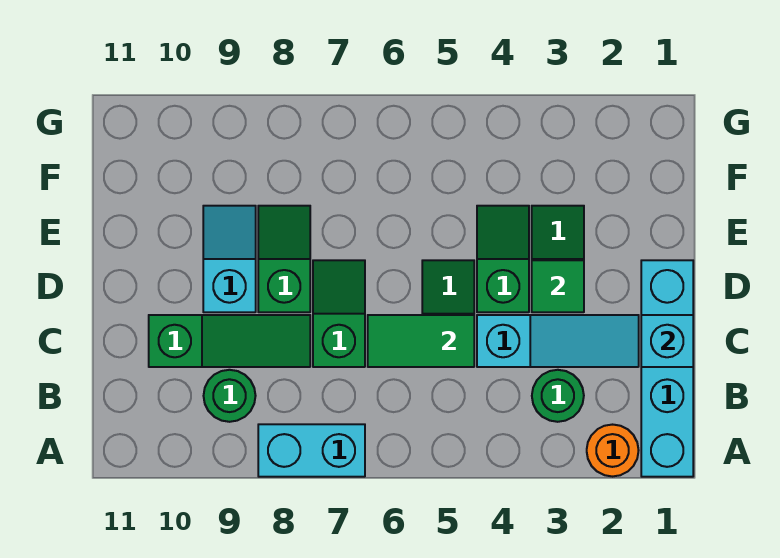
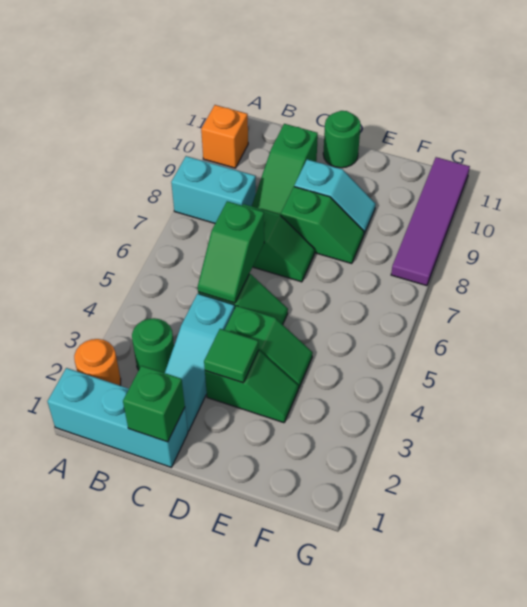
cyan 1x4 brick [641,260,693,477] -> cyan 1x3 brick [47,368,188,467]
cyan 1x2 brick [258,424,365,477] -> cyan 1x2 brick turned to [171,156,256,223]
none -> orange 1x1 brick [201,105,248,168]
green 1x1 round brick [204,370,256,422] -> green 1x1 round brick moved to [323,111,361,168]
cyan 1x1 brick [641,315,693,367] -> green 1x1 brick [123,366,185,442]
green 1x2 tile [368,315,474,367] -> green 1x2 slope [198,201,264,303]
none -> purple 1x4 tile [391,157,470,286]

